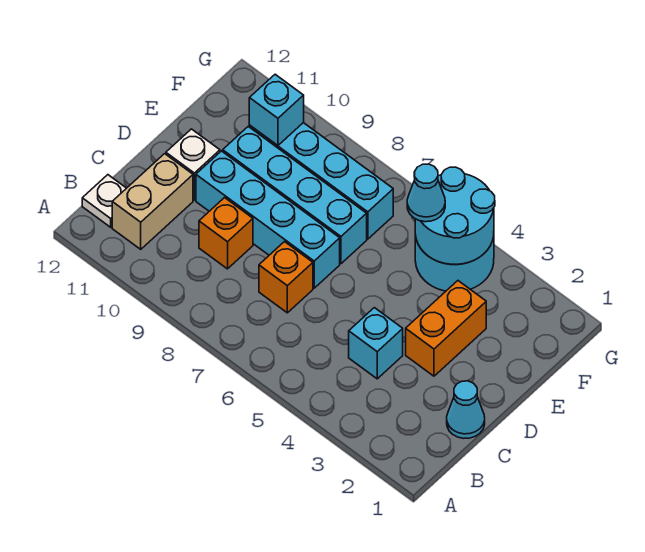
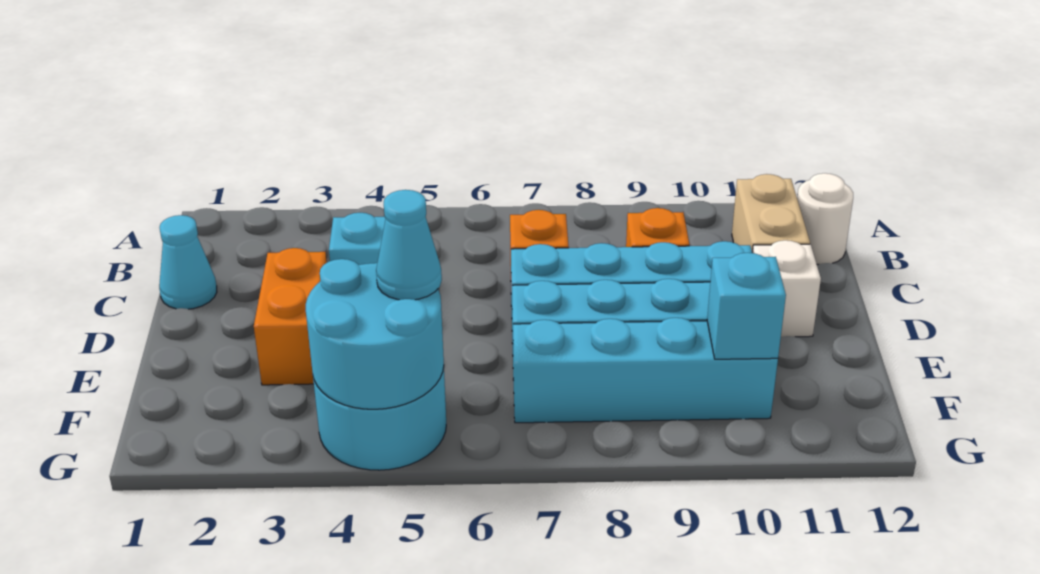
white 1x1 plate [82,175,126,227] -> white 1x1 round brick [797,173,853,264]

